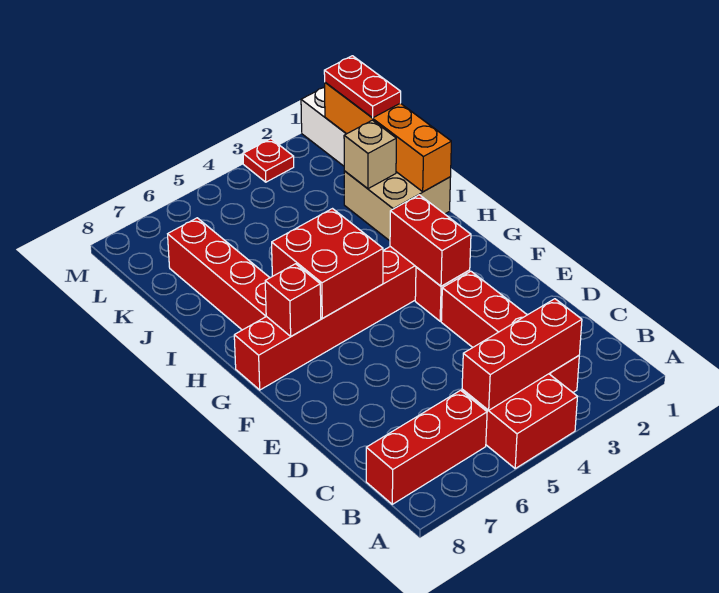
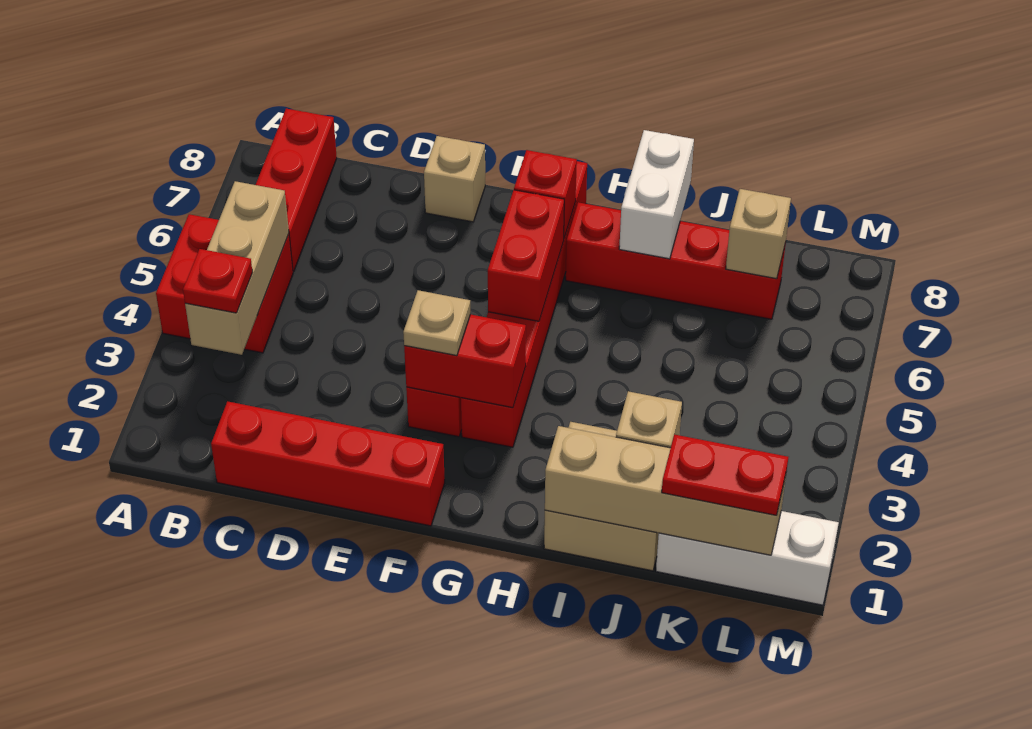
red 1x4 brick [441,271,579,392] -> red 1x4 brick moved to [211,401,445,526]
red 1x3 brick [462,299,582,410] -> tan 1x3 brick [185,181,289,355]
none -> tan 1x1 brick [424,136,485,222]
none -> tan 1x1 plate [403,290,470,356]
red 2x2 brick [272,209,383,318] -> red 1x2 brick [488,190,564,321]
orange 1x4 brick [325,83,451,192] -> tan 1x4 brick [545,426,786,555]
none -> white 1x2 brick [619,130,694,259]
none -> tan 1x1 brick [726,189,791,279]
red 1x1 plate [243,139,294,182] -> red 1x1 plate moved to [183,249,253,313]

